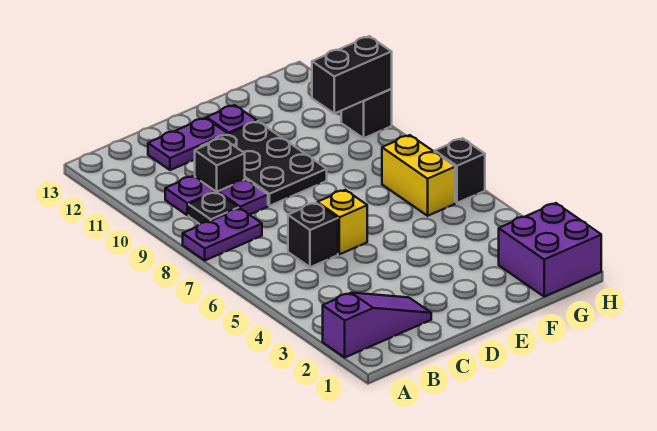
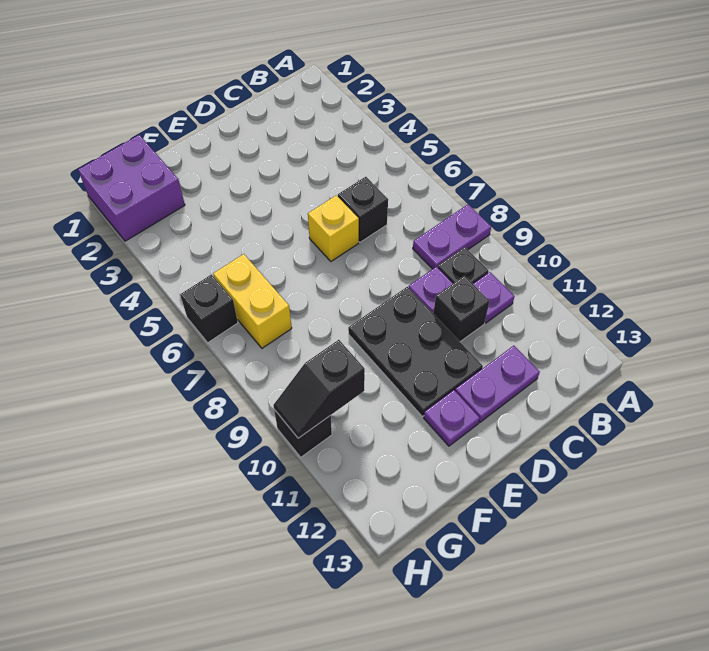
purple 1x3 slope [323,293,431,357] -> none
black 1x2 brick [312,36,392,113] -> black 1x2 slope [273,340,365,438]

